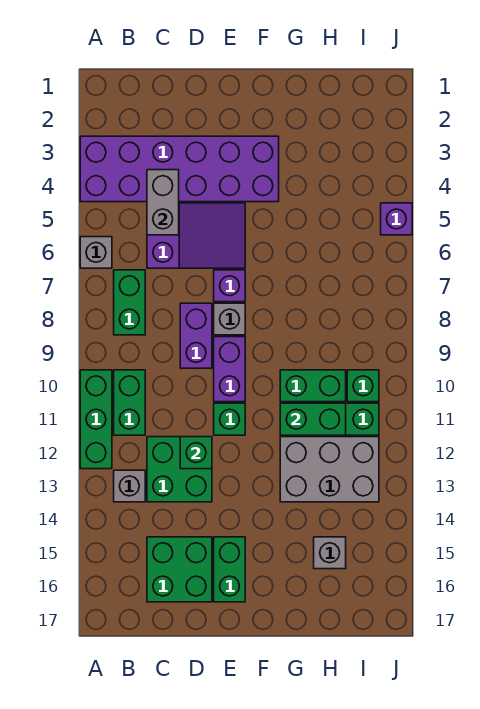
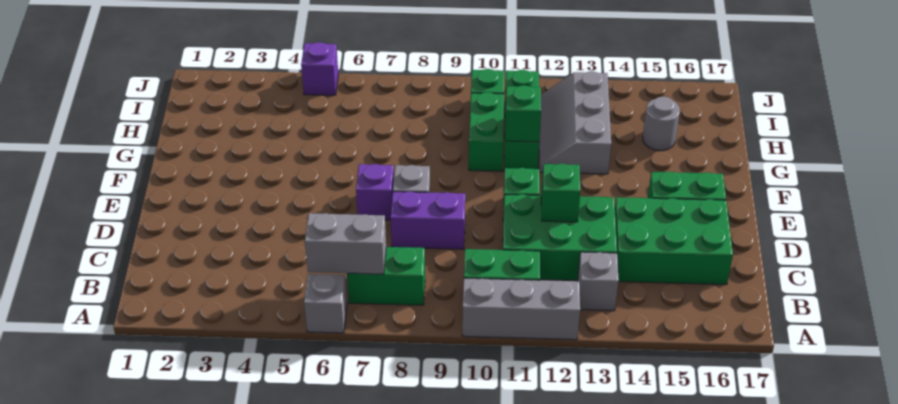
purple 2x6 brick [80,136,279,202] -> none
green 1x3 brick [80,370,112,469] -> grey 1x3 brick [462,278,580,340]
grey 1x2 brick [147,170,179,235] -> grey 1x2 brick moved to [305,213,386,274]
purple 2x3 slope [147,203,245,268] -> none
green 2x2 brick [147,437,212,502] -> green 2x3 brick [503,194,617,280]
green 2x2 brick [147,537,212,602] -> green 2x3 brick [615,197,733,285]
purple 1x2 brick [214,337,245,402] -> none
green 1x2 brick [280,403,346,435] -> green 1x1 brick [505,85,541,142]
grey 2x3 brick [280,437,379,502] -> grey 2x3 slope [539,71,611,174]
grey 1x1 brick [314,537,346,569] -> grey 1x1 round brick [643,96,680,151]

